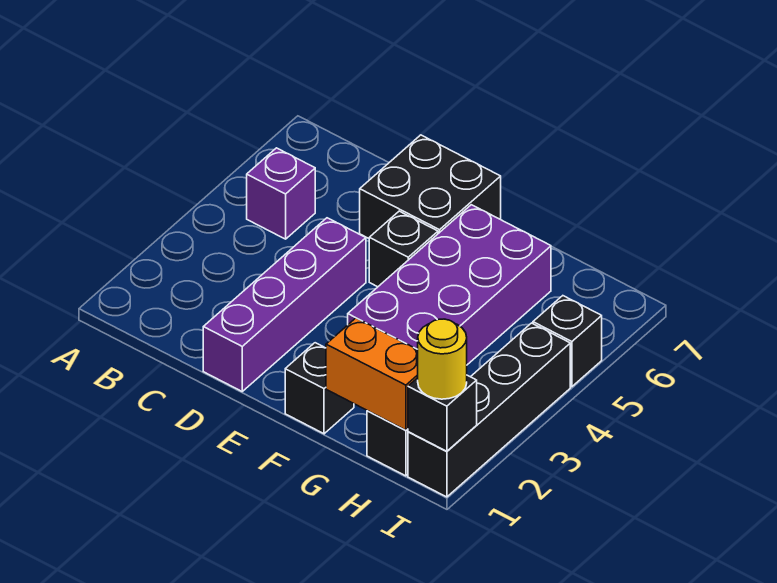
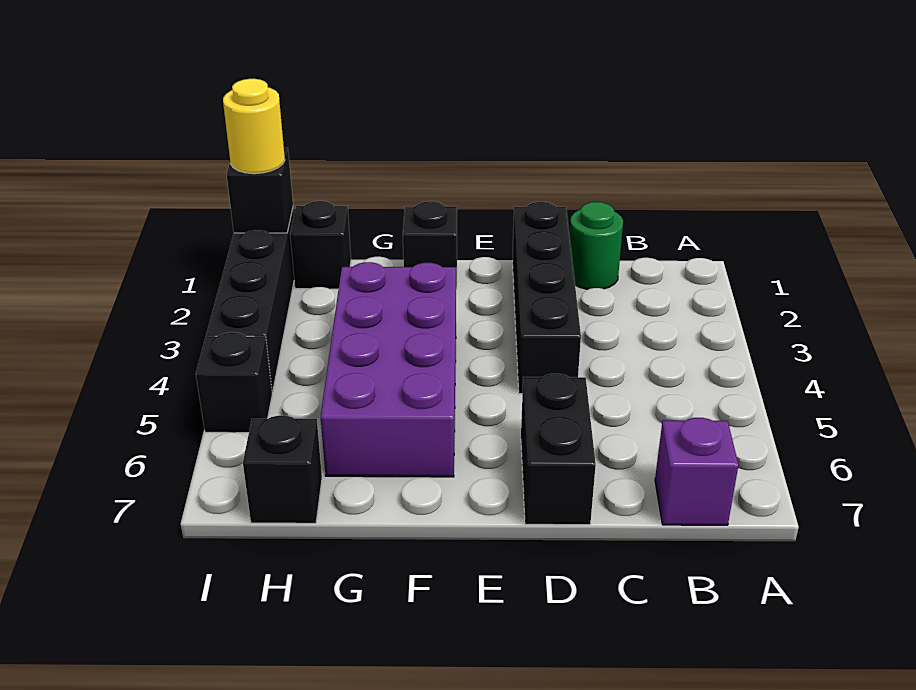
purple 1x1 brick [247,148,315,239] -> purple 1x1 brick moved to [655,418,738,525]
none -> green 1x1 round brick [569,202,623,289]
purple 1x4 brick [203,218,366,391] -> black 1x4 brick [512,202,581,394]
black 2x2 brick [360,135,501,238] -> black 1x2 brick [521,374,596,525]
black 1x1 brick [369,211,438,287] -> black 1x1 brick moved to [243,416,322,523]
orange 1x2 brick [326,318,418,430] -> none

